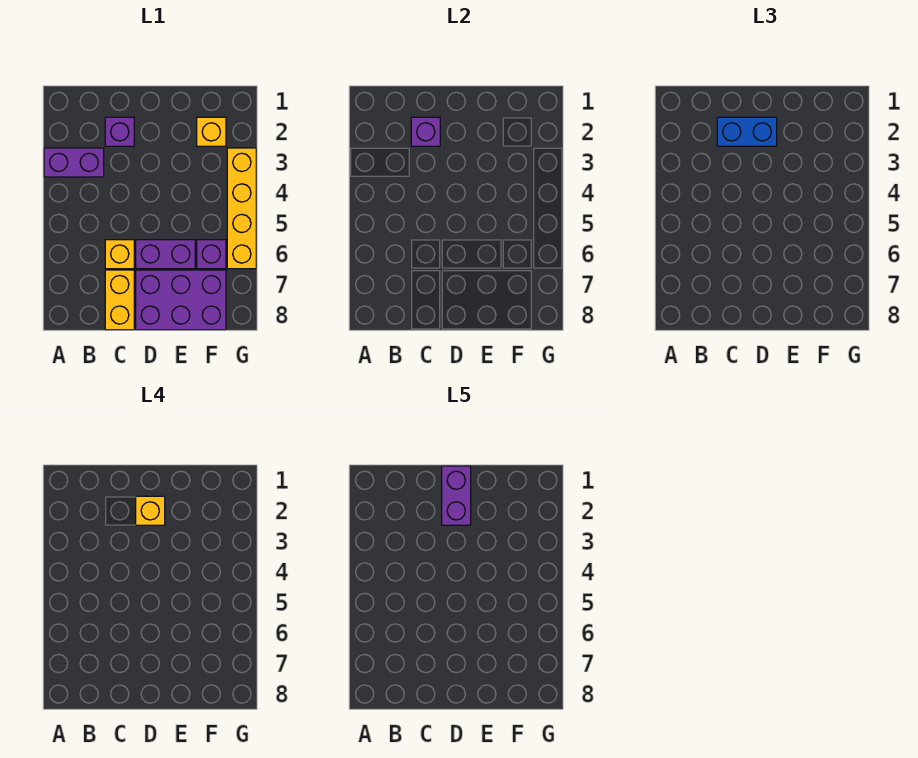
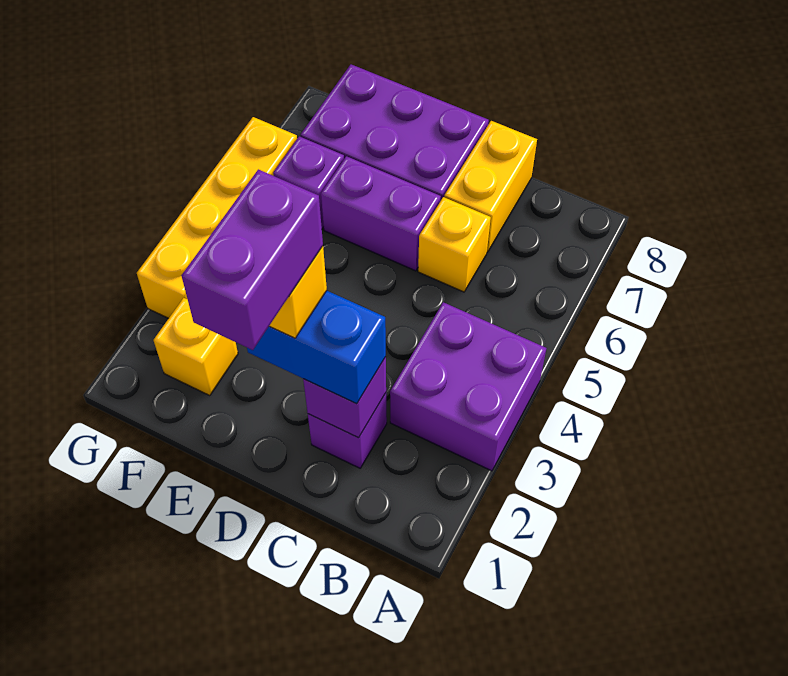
purple 1x2 brick [44,148,104,177] -> purple 2x2 brick [390,302,546,471]

